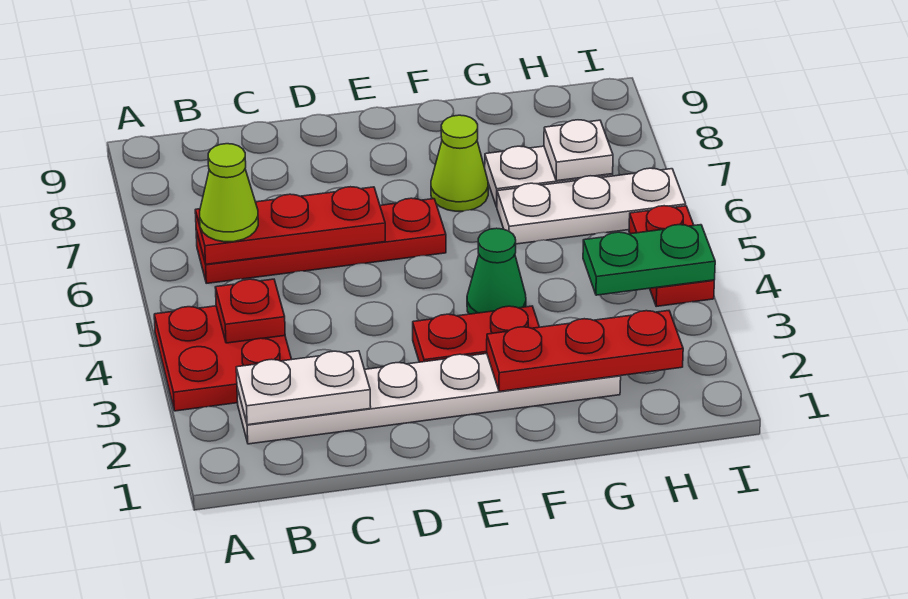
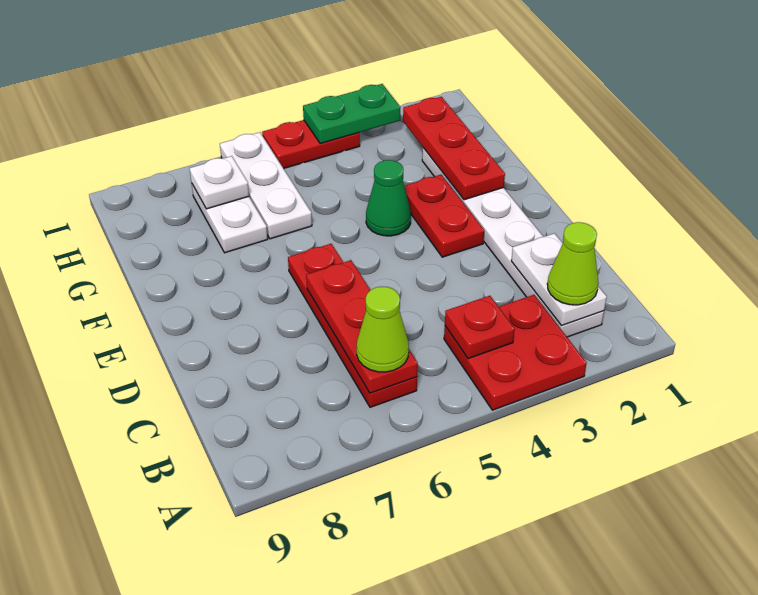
lime 1x1 cone [431,115,488,211] -> lime 1x1 cone moved to [547,222,598,305]
green 1x2 plate [583,225,715,295] -> green 1x2 plate turned to [303,84,400,144]

